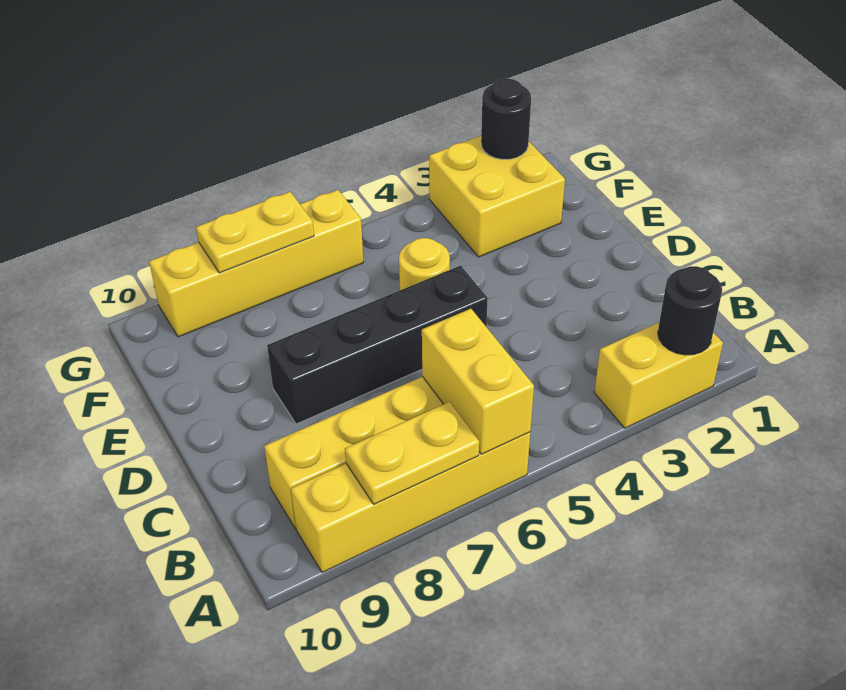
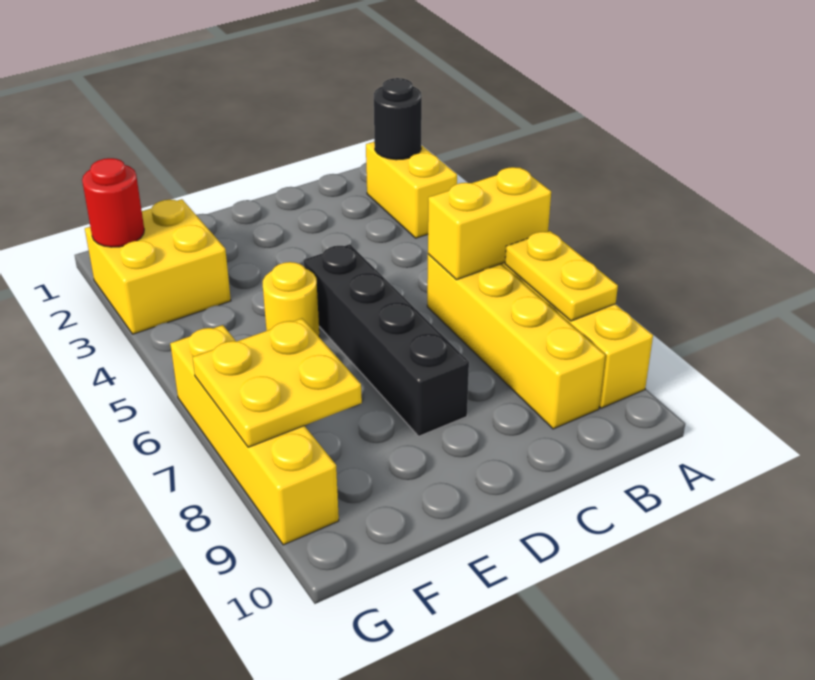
black 1x1 round brick [481,79,531,159] -> red 1x1 round brick [82,158,144,247]
yellow 1x2 plate [196,192,314,273] -> yellow 2x2 plate [193,318,362,447]

